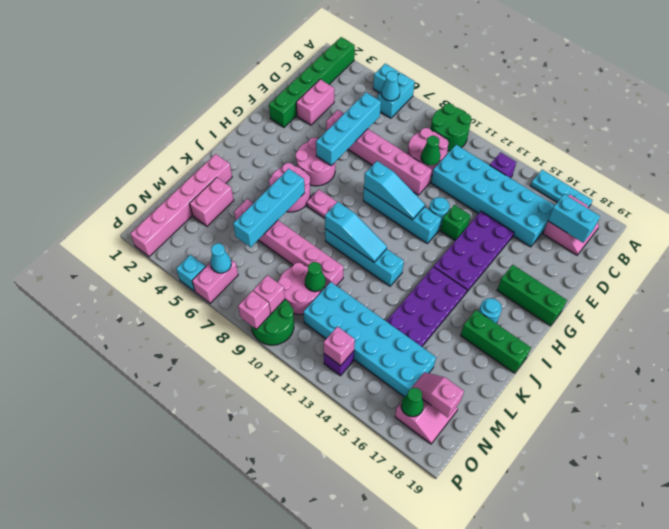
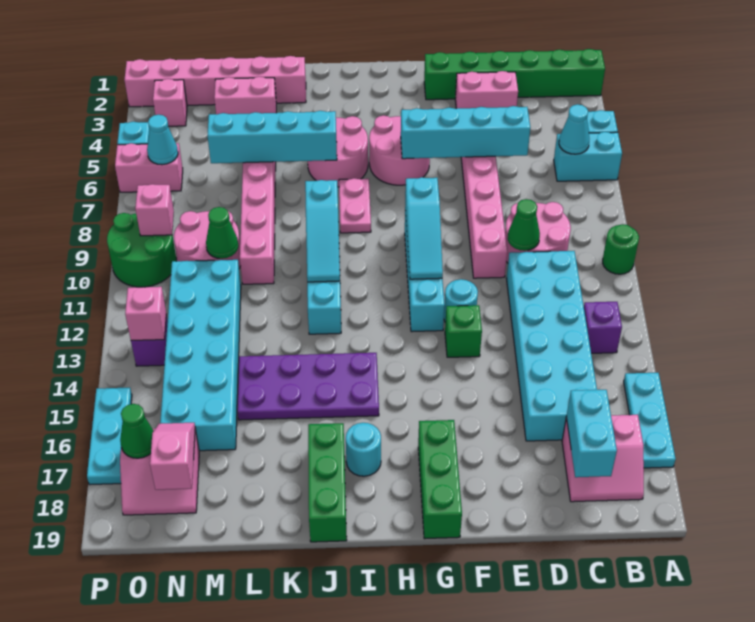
green 2x2 round brick [431,104,471,151] -> green 1x1 round brick [603,224,639,274]
purple 2x4 plate [434,211,514,292] -> none
pink 1x1 brick [238,291,270,329] -> pink 1x1 brick moved to [153,79,187,126]
none -> cyan 1x3 plate [87,388,132,485]

